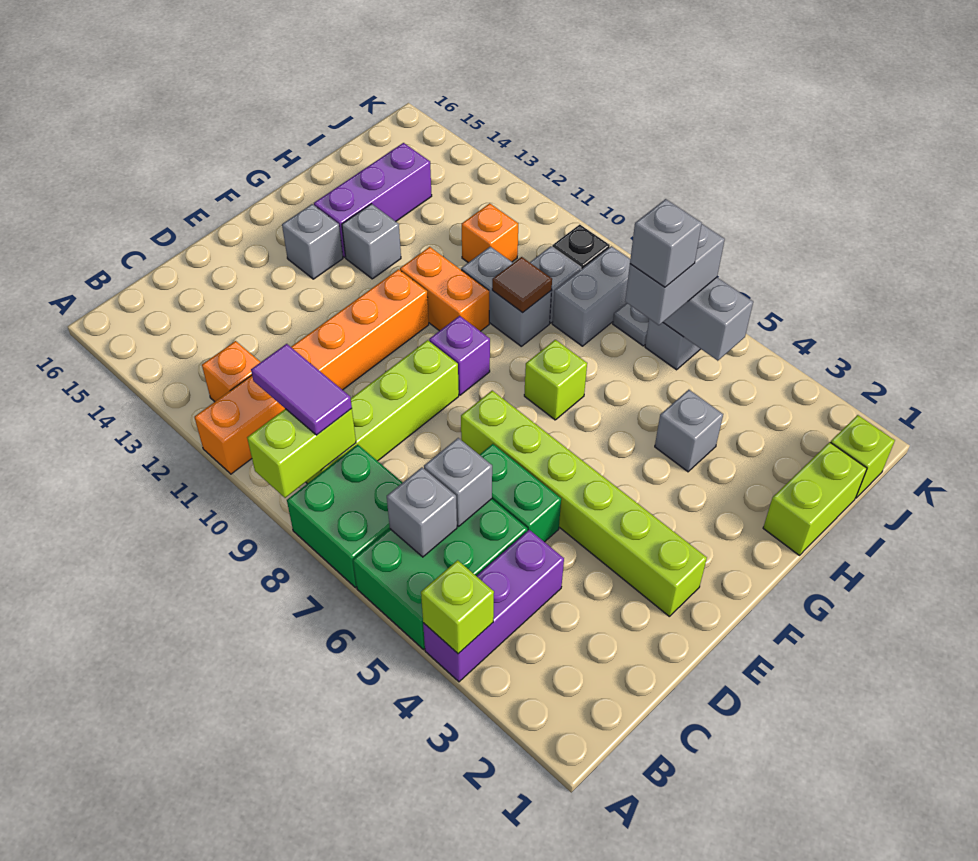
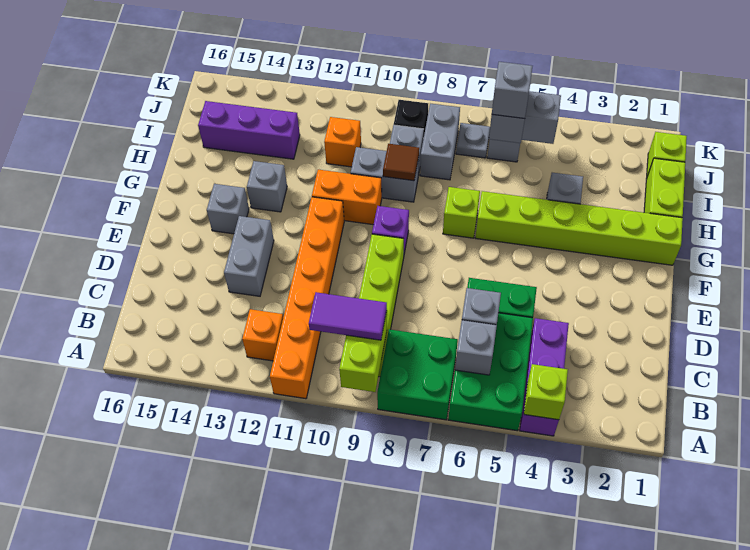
none -> grey 1x2 brick [224,216,274,296]
lime 1x6 brick [461,391,707,616] -> lime 1x6 brick moved to [475,191,683,265]
purple 1x3 brick [314,143,432,257] -> purple 1x3 brick turned to [198,101,300,159]

